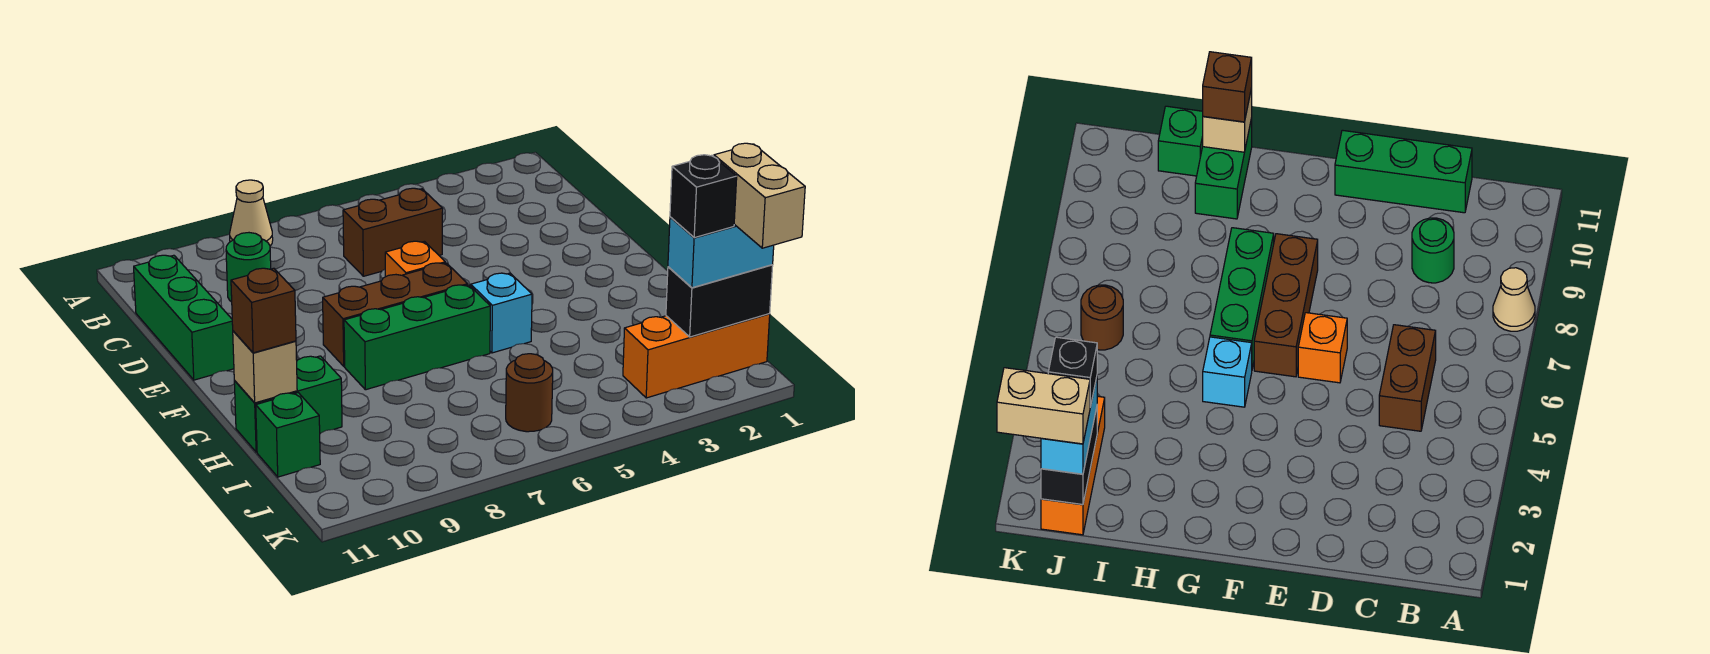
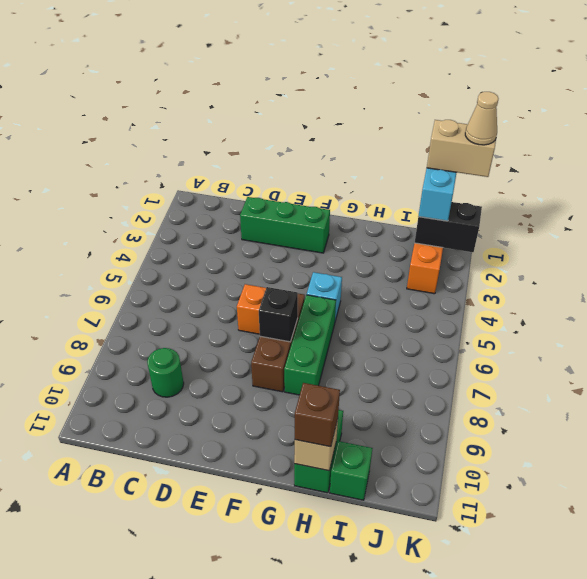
tan 1x1 cone [230,180,273,246] -> tan 1x1 cone moved to [465,92,499,145]
brown 1x2 brick [343,188,443,276] -> none
green 1x3 brick [134,255,234,380] -> green 1x3 brick moved to [240,197,330,253]
black 1x2 brick [666,265,773,337] -> black 1x2 brick turned to [415,202,482,252]
black 1x1 brick [670,155,737,238] -> black 1x1 brick moved to [259,287,298,342]
brown 1x1 round brick [506,354,553,432] -> none

